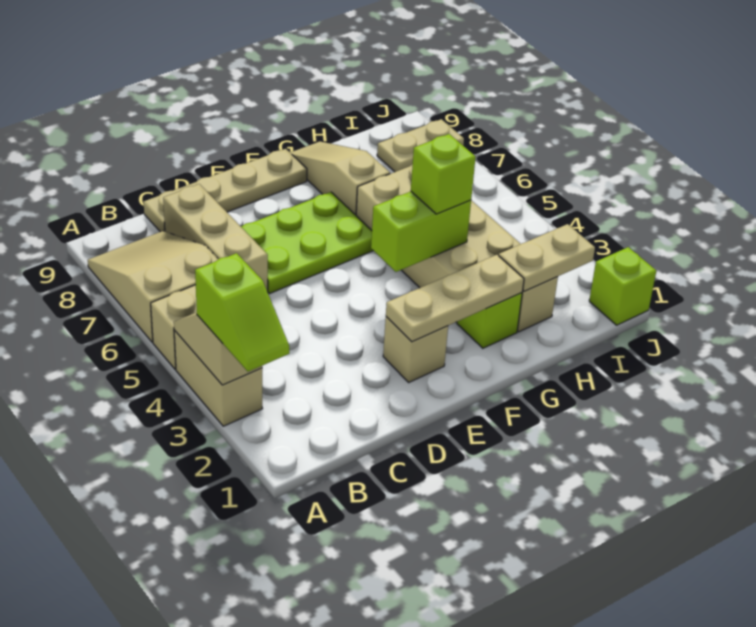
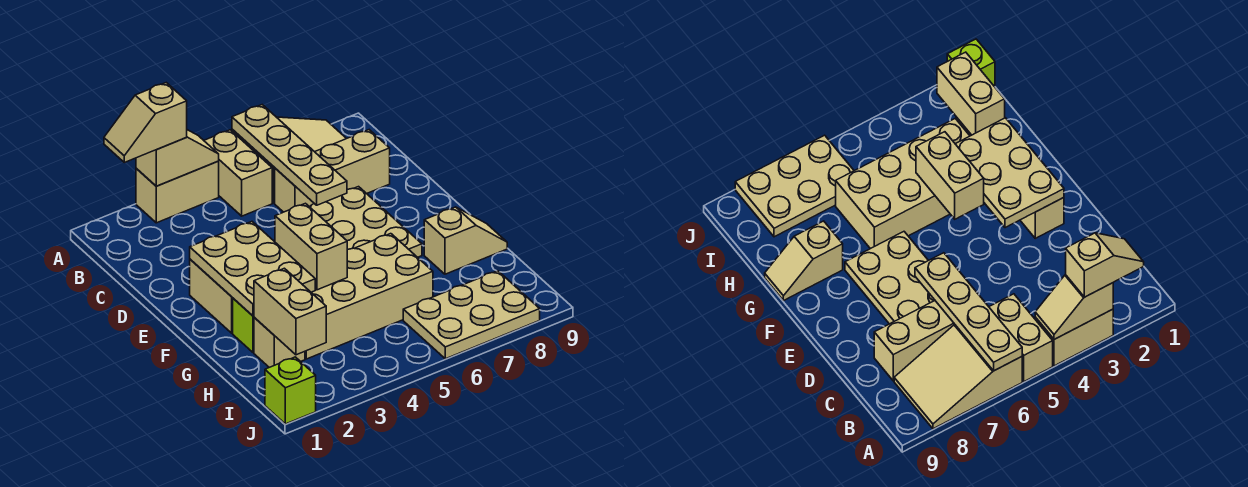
lime 1x2 slope [195,253,289,372] -> tan 1x2 slope [104,83,187,162]
tan 1x4 plate [144,149,307,232] -> tan 1x4 plate moved to [232,105,347,205]
lime 2x3 plate [241,192,373,294] -> tan 2x3 plate [309,187,422,257]
tan 1x1 brick [383,317,448,382] -> tan 1x2 brick [190,259,233,333]
tan 1x3 plate [386,255,524,342] -> tan 2x3 plate [190,222,315,316]
lime 1x2 brick [371,192,471,272] -> tan 1x2 brick [275,203,347,290]
lime 1x1 brick [411,134,476,214] -> none
tan 1x3 slope [290,142,390,215] -> tan 1x2 slope [424,207,507,274]
tan 1x2 plate [499,224,595,291] -> tan 1x2 brick [254,268,326,355]
tan 1x2 plate [377,119,464,172] -> tan 2x3 plate [403,271,540,359]

